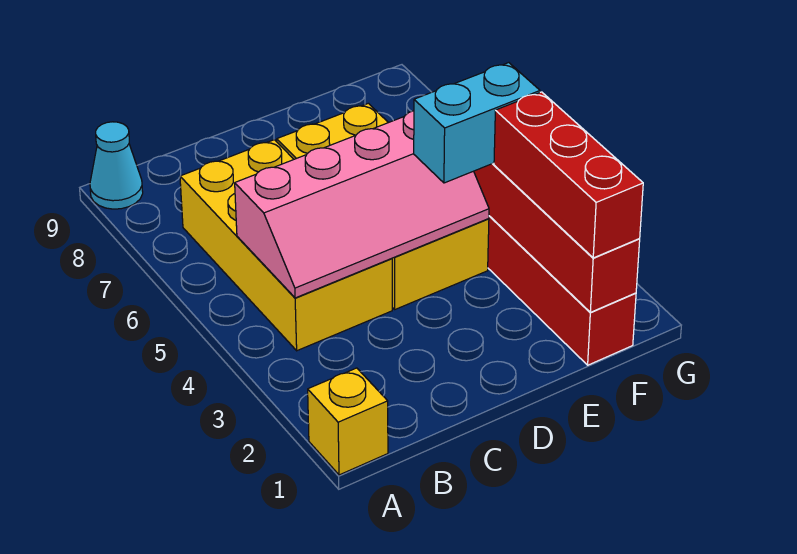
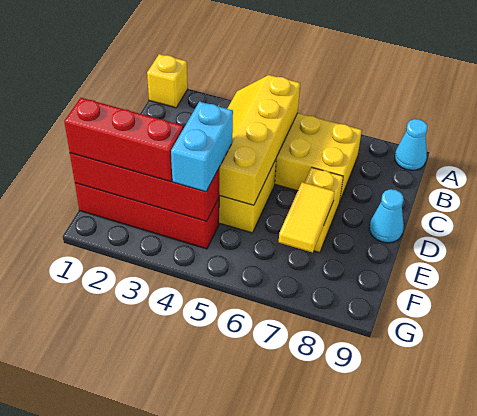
pink 2x4 slope [235,111,489,298] -> yellow 2x4 slope [219,75,300,205]
none -> cyan 1x1 cone [369,189,404,243]
none -> yellow 1x2 tile [279,182,335,253]

